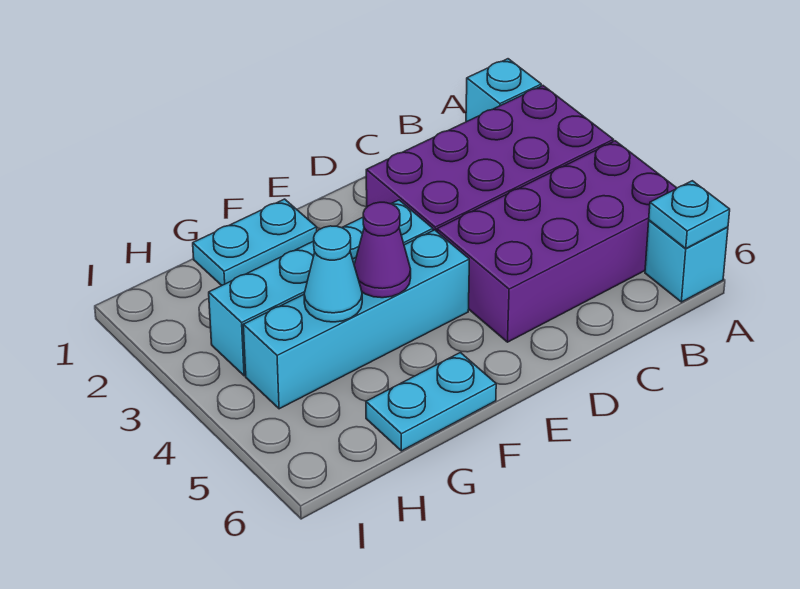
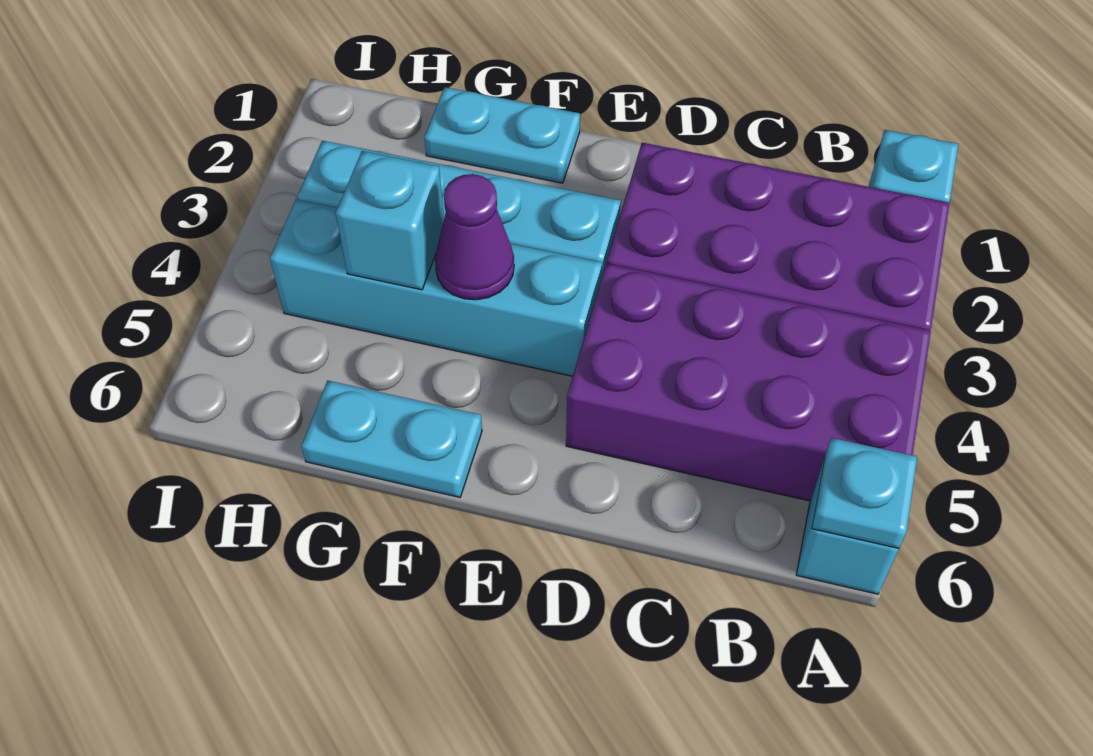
cyan 1x1 cone [304,226,362,322] -> cyan 1x1 brick [336,151,444,290]

